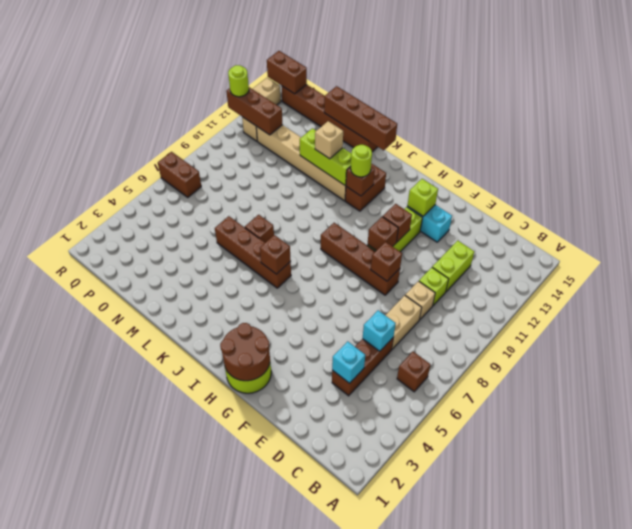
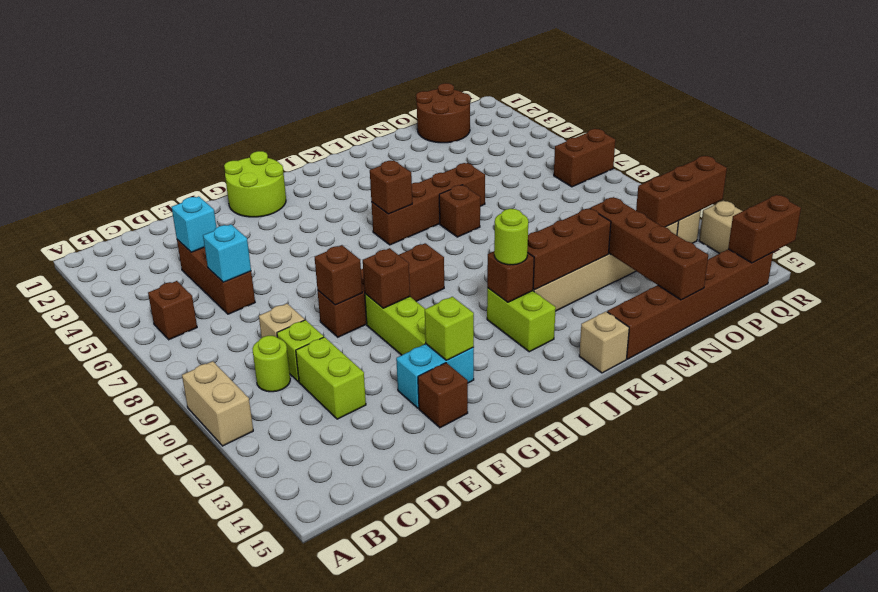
tan 1x2 brick [385,295,422,349] -> tan 1x2 brick moved to [182,361,253,446]
brown 2x2 round brick [220,323,270,381] -> brown 2x2 round brick moved to [416,83,471,143]
brown 1x1 brick [383,204,412,242] -> brown 1x1 brick moved to [418,363,468,428]
brown 1x2 brick [345,163,386,211] -> lime 1x2 brick [487,288,556,352]
lime 1x3 brick [300,128,351,185] -> brown 1x3 brick [527,208,611,290]
brown 1x4 brick [324,86,397,150] -> brown 1x4 brick turned to [590,197,708,300]
tan 1x1 brick [315,121,343,159] -> tan 1x1 brick moved to [579,312,629,373]
lime 1x1 round brick [228,65,249,97] -> lime 1x1 round brick moved to [252,336,290,392]

